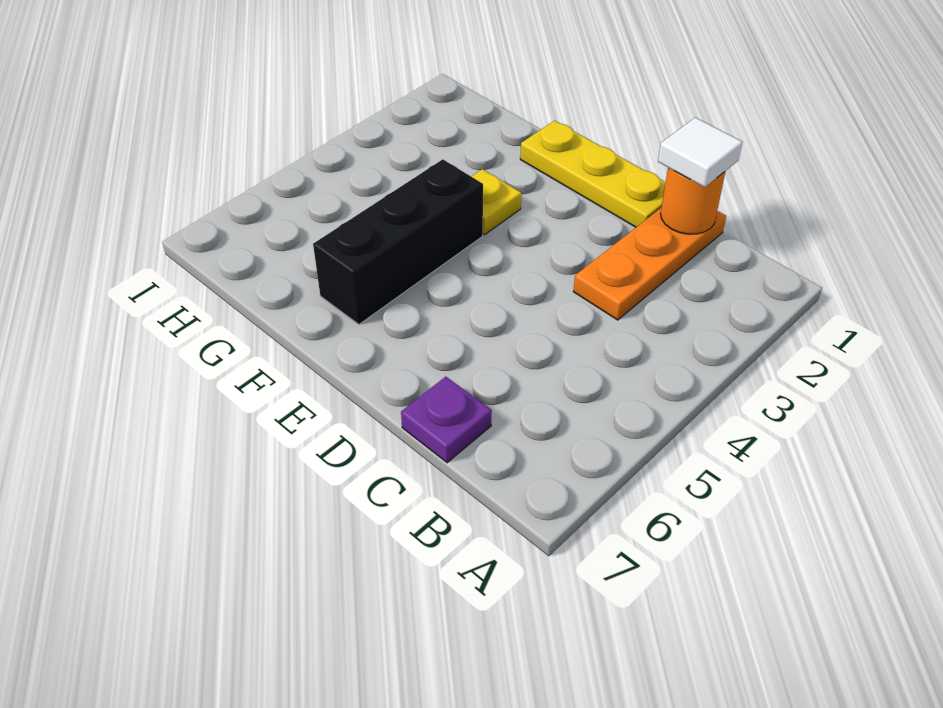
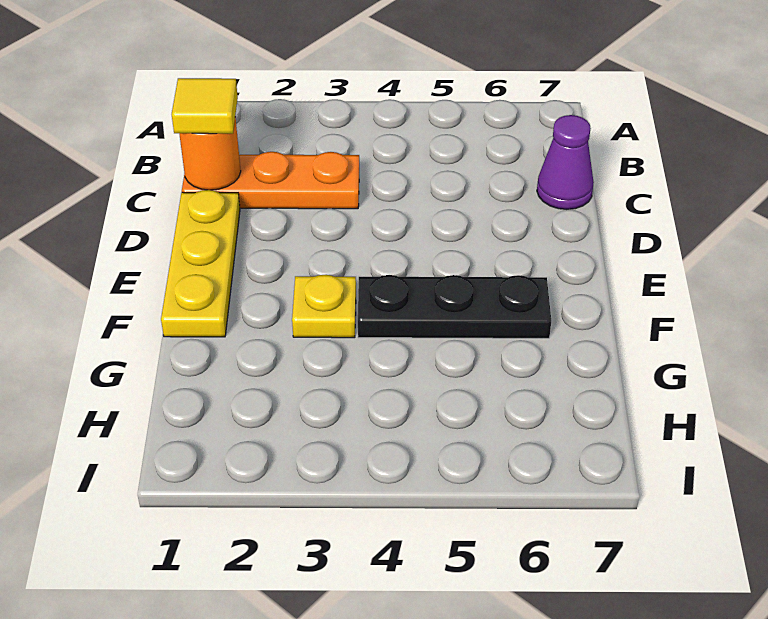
white 1x1 tile [658,118,743,187] -> yellow 1x1 tile [172,78,238,134]
purple 1x1 plate [401,377,492,463] -> purple 1x1 cone [537,115,594,210]
black 1x3 brick [313,159,483,324] -> black 1x3 plate [358,275,551,338]

